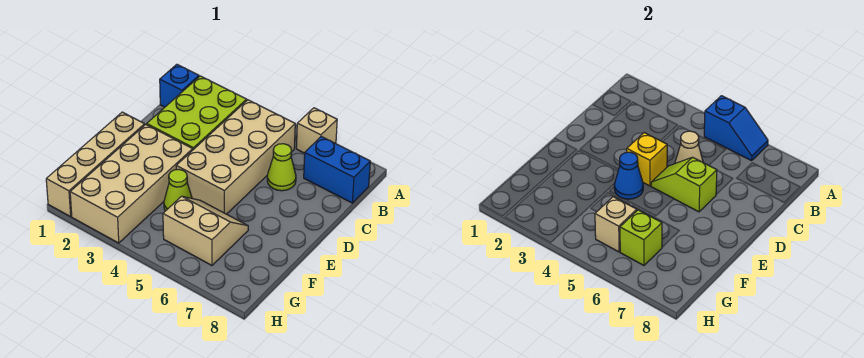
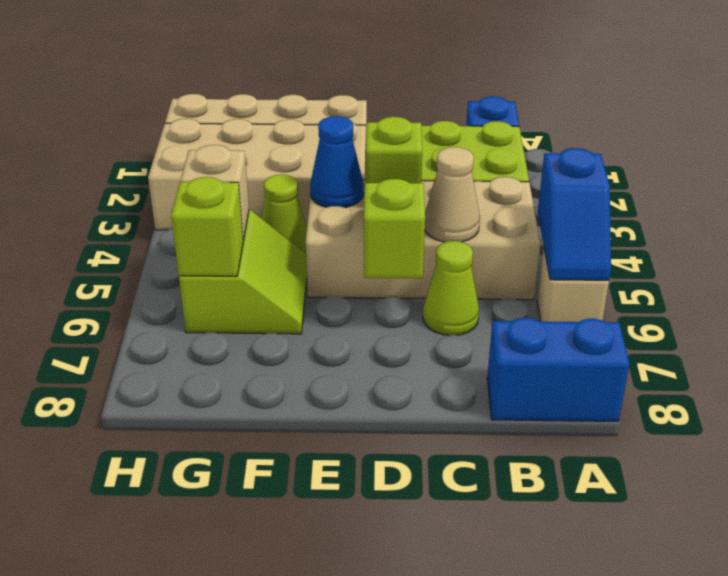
blue 1x2 brick [304,137,370,203] -> blue 1x2 brick turned to [487,318,630,421]
yellow 1x1 brick [627,133,667,186] -> lime 1x1 brick [366,117,422,183]
tan 2x2 slope [163,196,248,265] -> lime 2x2 slope [179,210,307,334]

